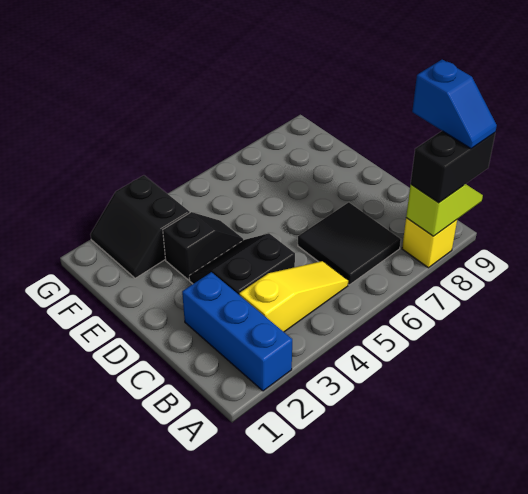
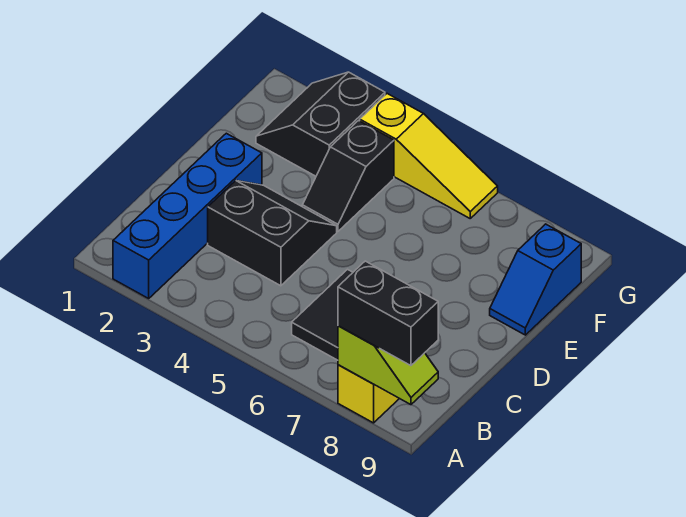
blue 1x3 brick [182,272,292,391] -> blue 1x4 brick [113,133,262,298]
blue 1x2 slope [412,60,497,149] -> blue 1x2 slope moved to [490,224,581,335]
yellow 1x3 slope [239,261,348,332] -> yellow 1x3 slope moved to [360,94,498,218]
black 1x2 slope [163,212,243,280] -> black 1x2 slope turned to [302,121,394,231]

